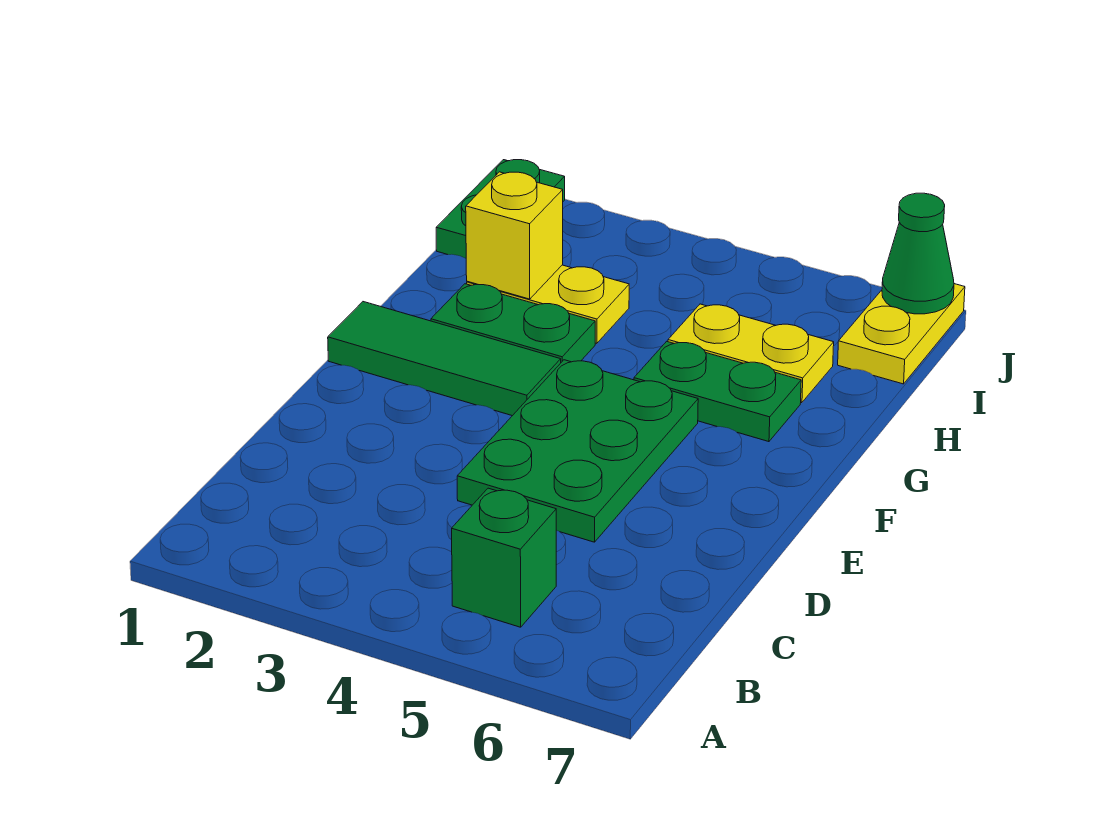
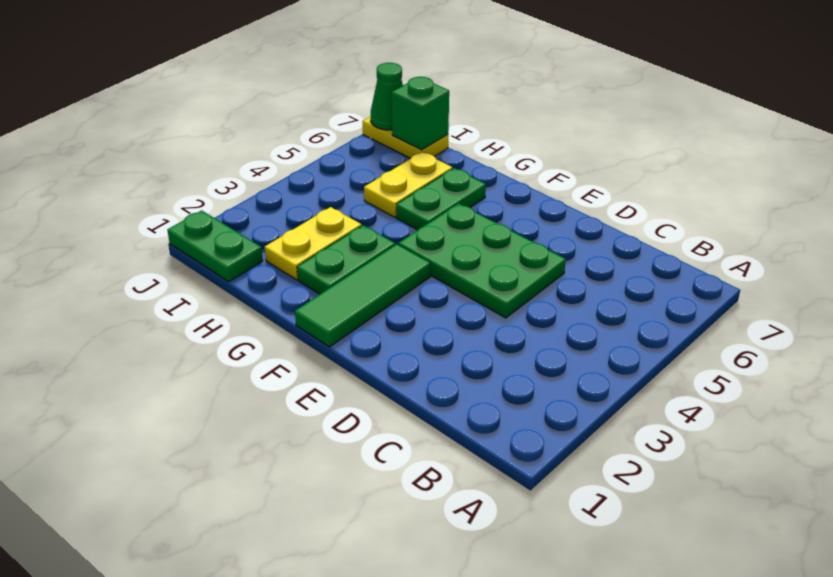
green 1x1 brick [452,488,556,627] -> green 1x1 brick moved to [392,77,449,150]
yellow 1x1 brick [466,172,563,299] -> none

